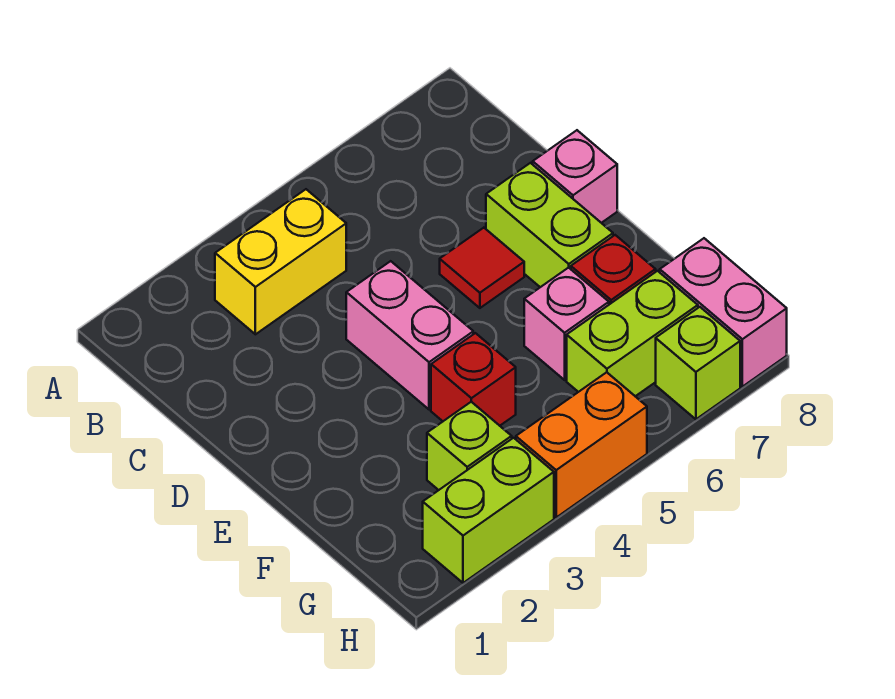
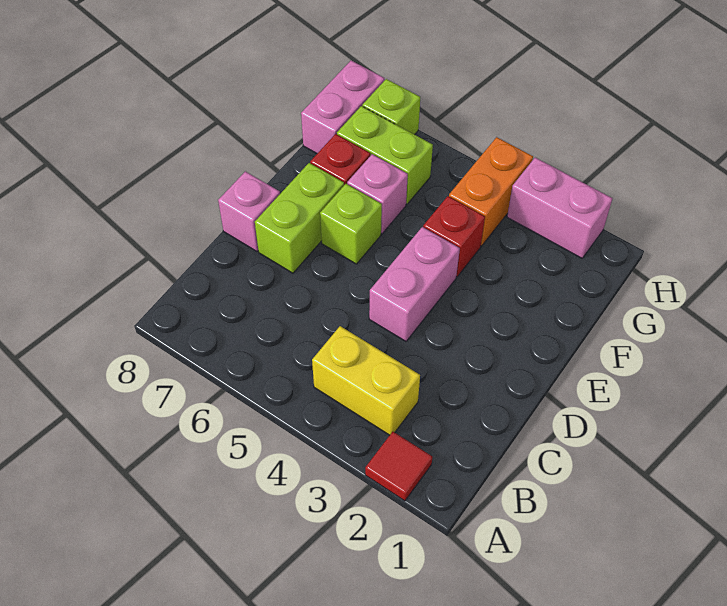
red 1x1 tile [440,228,524,308] -> red 1x1 tile moved to [365,432,432,501]
lime 1x1 brick [427,402,512,490] -> lime 1x1 brick moved to [320,184,382,264]
lime 1x2 brick [423,438,554,583] -> pink 1x2 brick [507,158,613,258]
orange 1x2 brick [516,372,647,517] -> orange 1x2 brick turned to [449,137,533,246]

